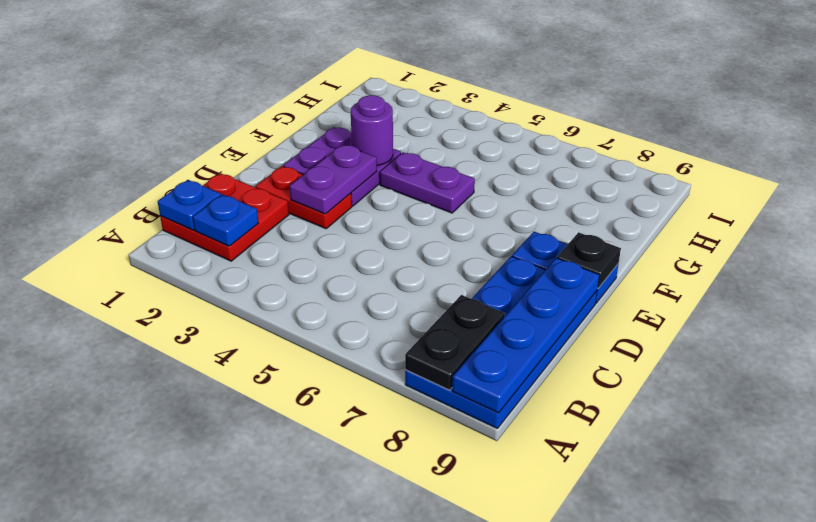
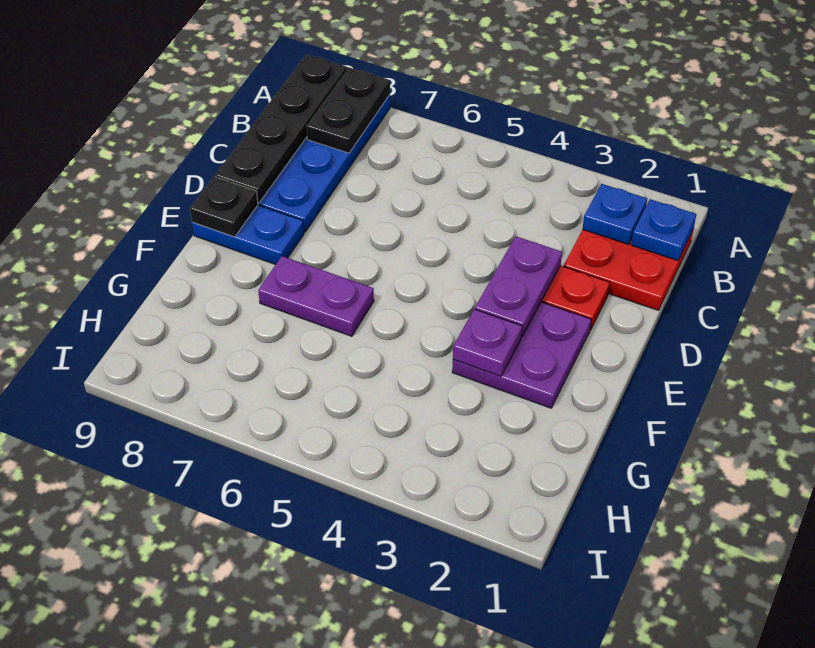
blue 1x4 plate [452,258,599,413] -> black 1x4 plate [215,54,347,203]
purple 1x1 round brick [351,95,393,165] -> purple 1x1 plate [453,309,522,376]
purple 1x2 plate [380,152,475,213] -> purple 1x2 plate moved to [258,256,374,336]

